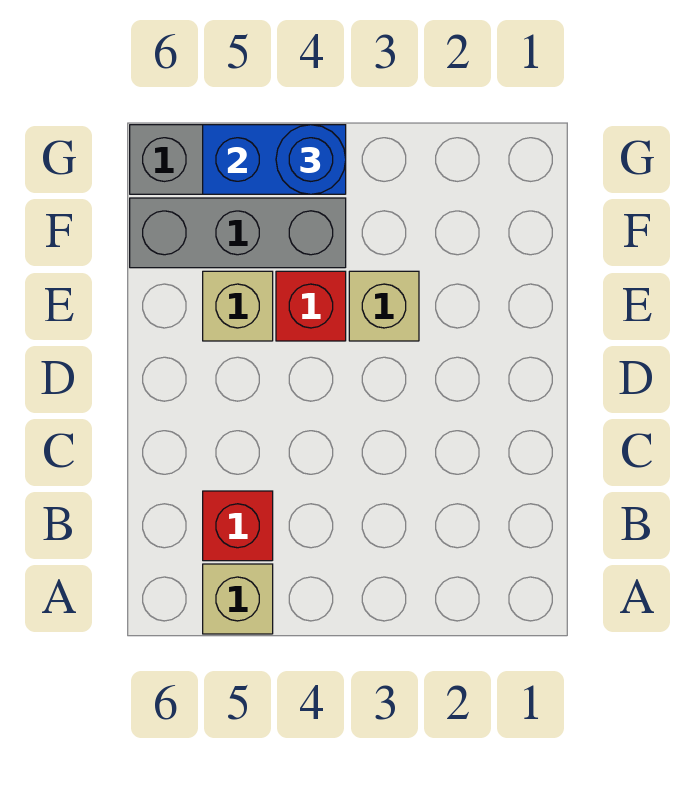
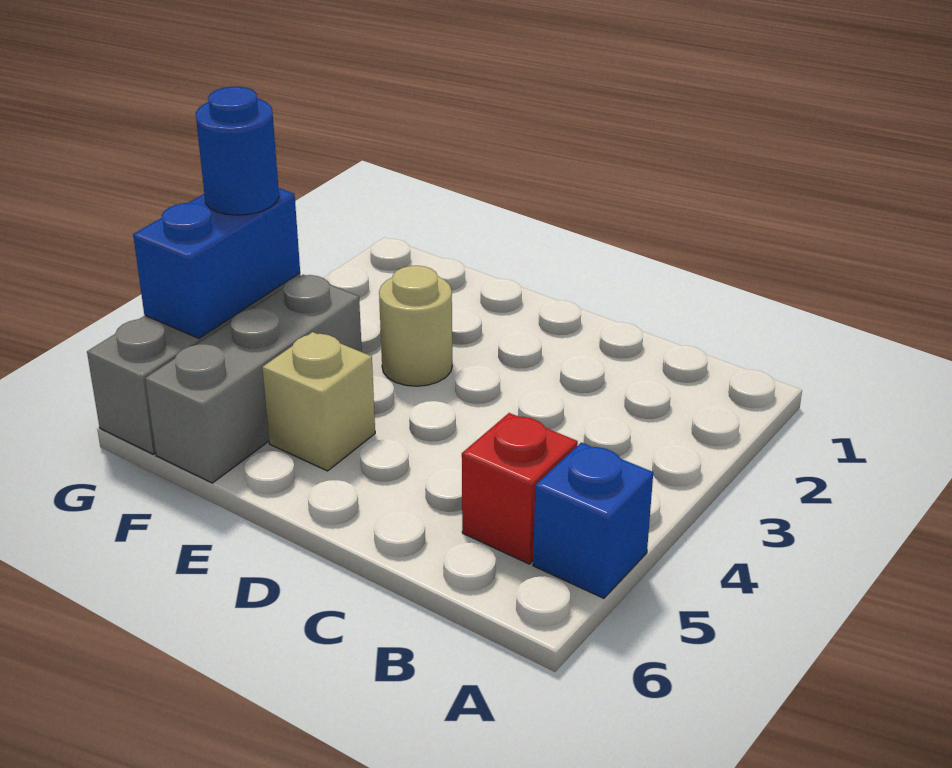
tan 1x1 brick [203,564,273,634] -> blue 1x1 brick [533,443,653,598]
tan 1x1 brick [349,271,419,341] -> tan 1x1 round brick [379,266,452,386]
red 1x1 brick [276,271,346,341] -> none

